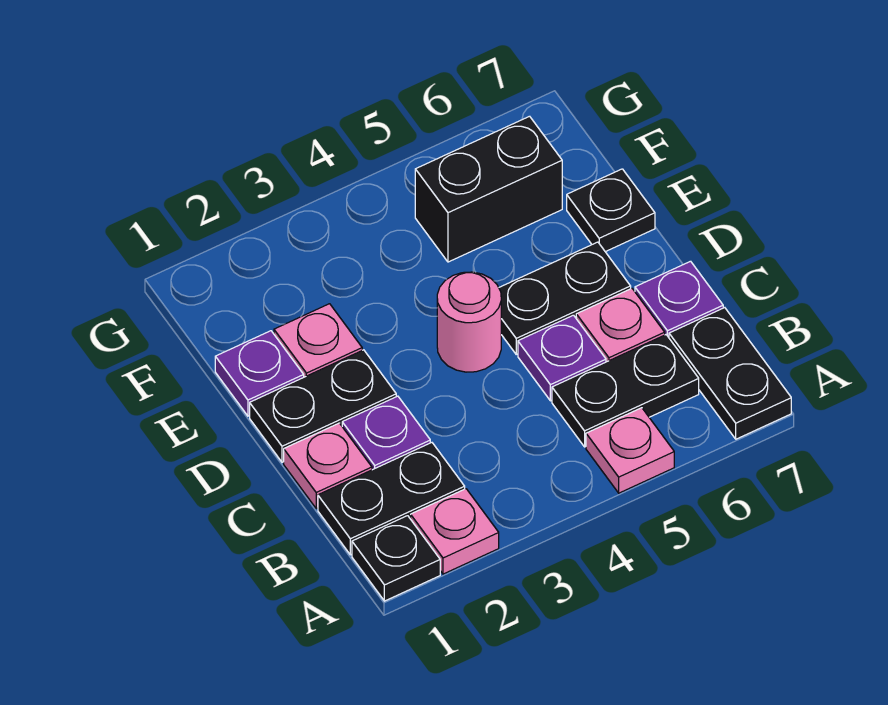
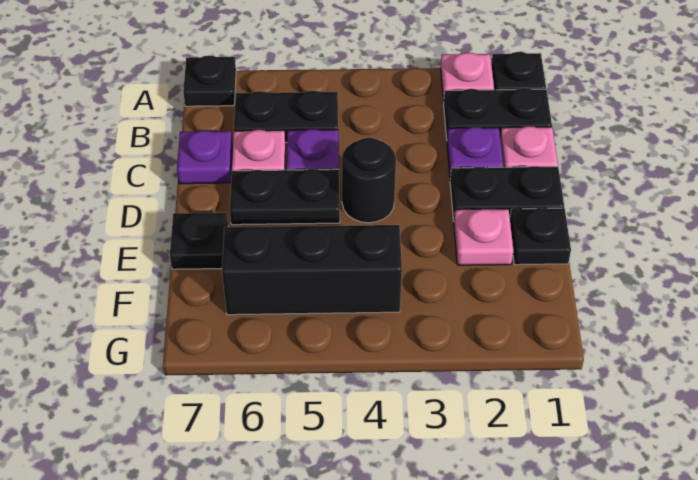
pink 1x1 plate [586,408,674,493] -> none
black 1x2 plate [669,308,791,439] -> black 1x1 plate [183,55,236,106]
pink 1x1 round brick [437,272,501,372] -> black 1x1 round brick [342,138,396,223]
purple 1x1 plate [215,331,304,416] -> black 1x1 plate [510,208,571,265]
black 1x2 brick [415,116,562,262] -> black 1x3 brick [222,225,402,315]

